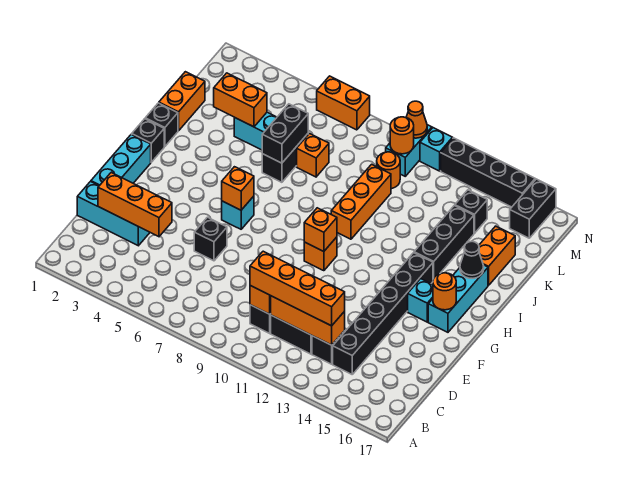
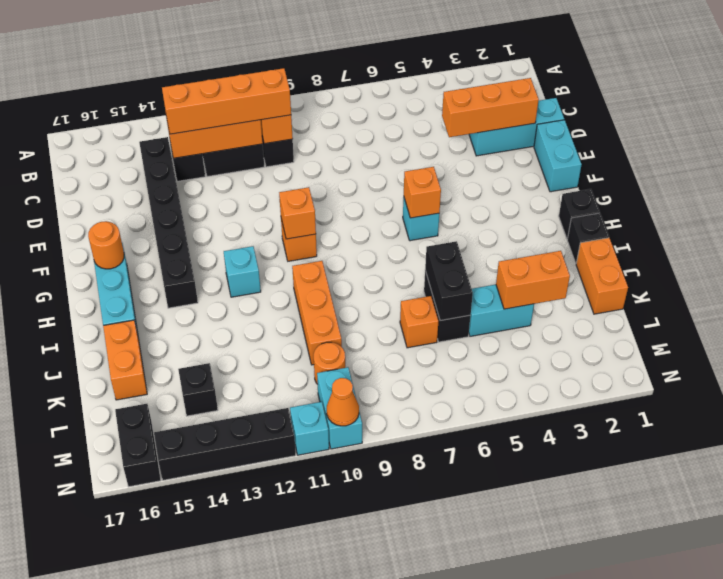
cyan 1x3 brick [91,134,151,186] -> cyan 1x2 brick [534,120,582,192]
black 1x1 brick [194,217,227,261] -> none
cyan 1x1 brick [408,279,433,322] -> cyan 1x1 brick moved to [224,246,261,297]
black 1x3 brick [414,206,474,279] -> none
black 1x1 cone [460,241,484,278] -> none
orange 1x1 round brick [390,117,414,154] -> none
orange 1x2 brick [317,76,370,130] -> none

